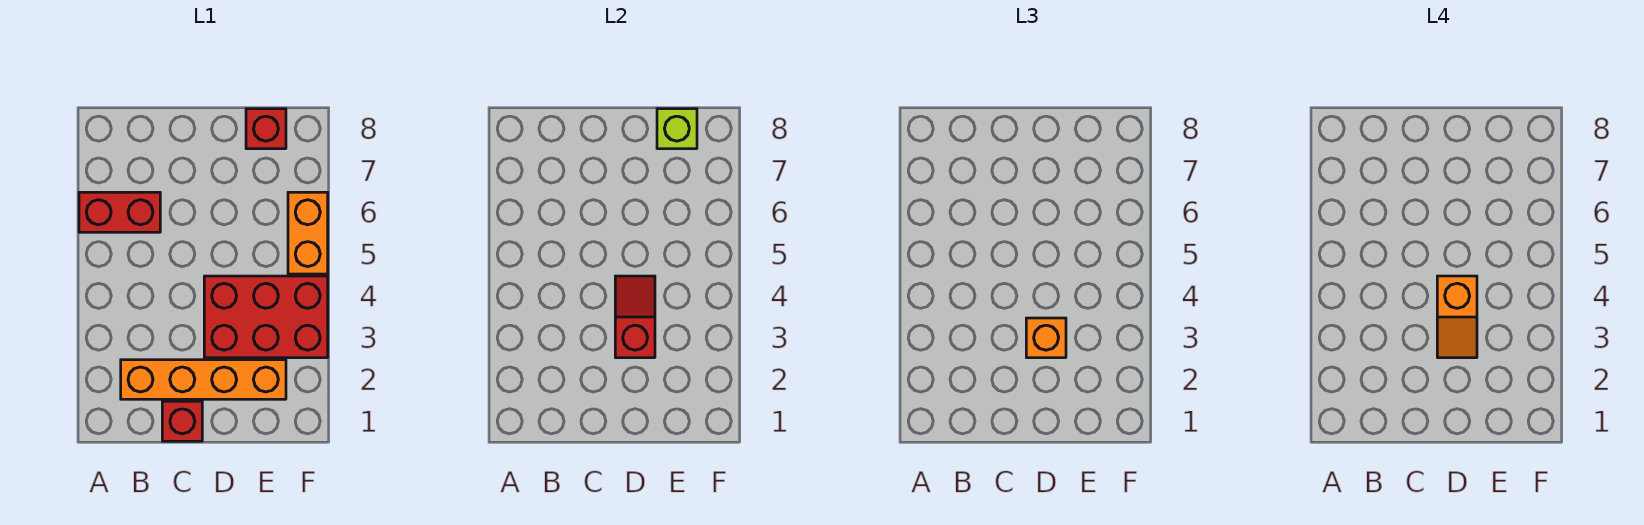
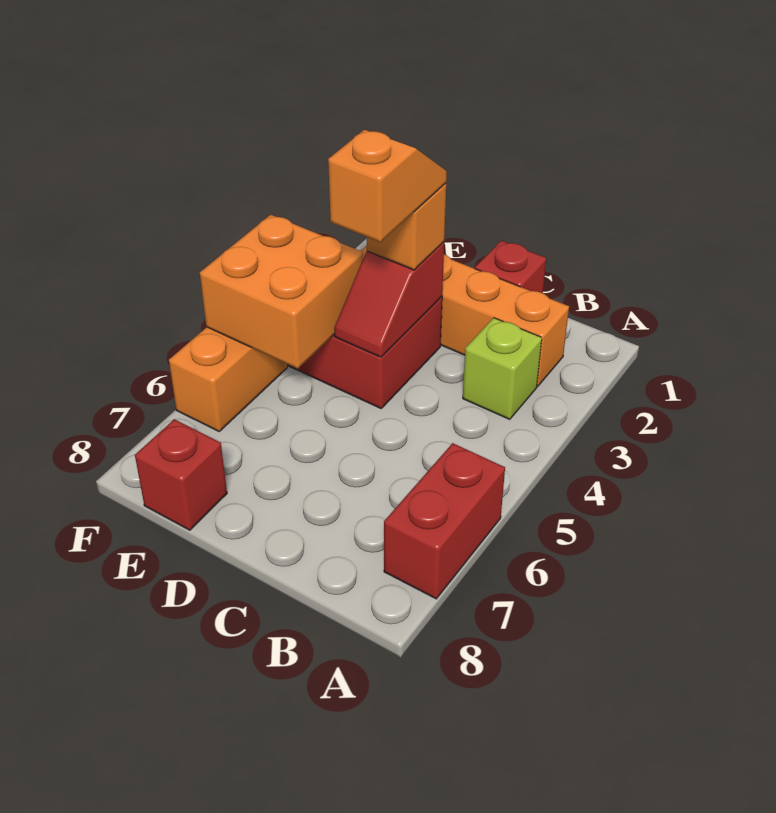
red 1x2 brick [79,192,160,232] -> red 1x2 brick turned to [384,443,505,599]
none -> orange 2x2 brick [200,215,363,369]
lime 1x1 brick [657,109,697,149] -> lime 1x1 brick moved to [463,318,542,419]

